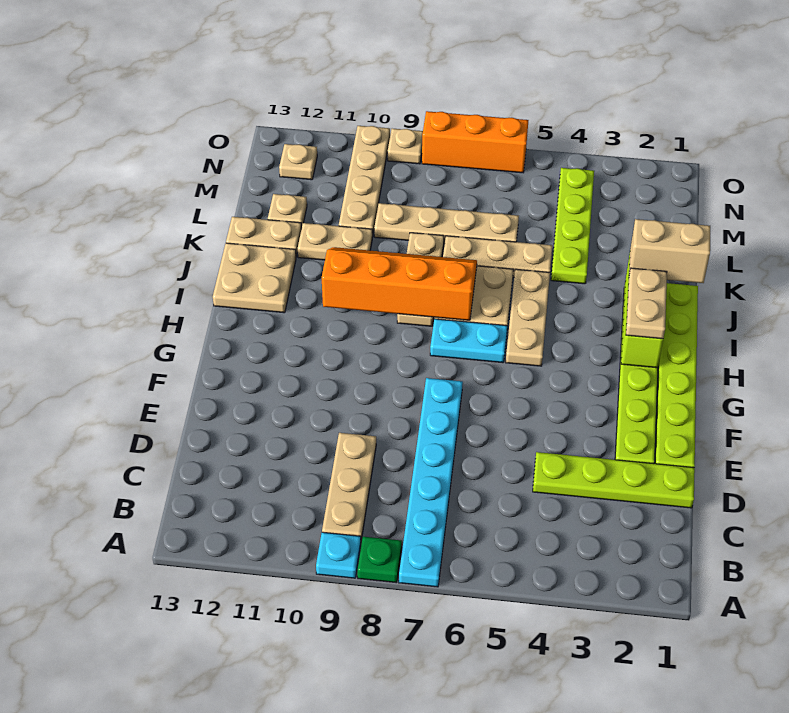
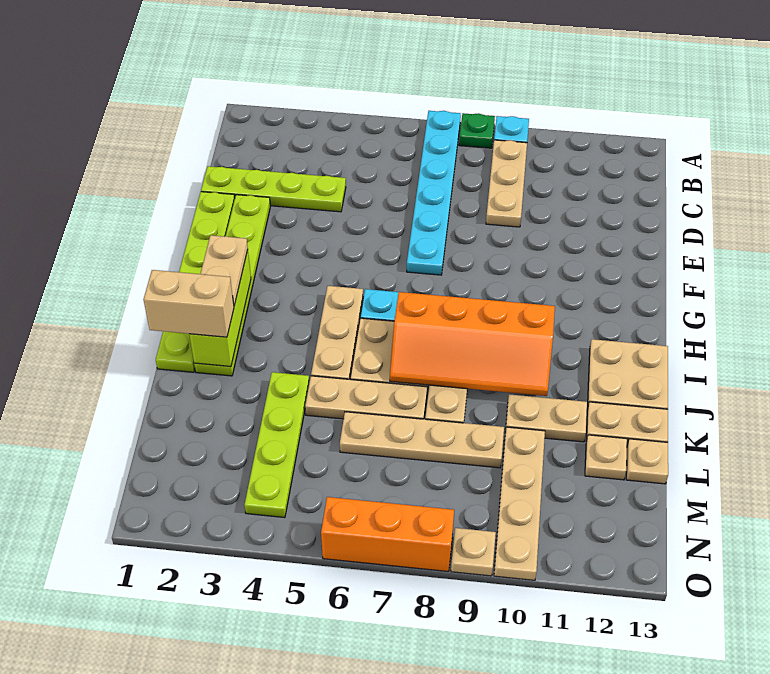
tan 1x1 plate [279,144,317,180] -> tan 1x1 plate moved to [626,439,668,484]

